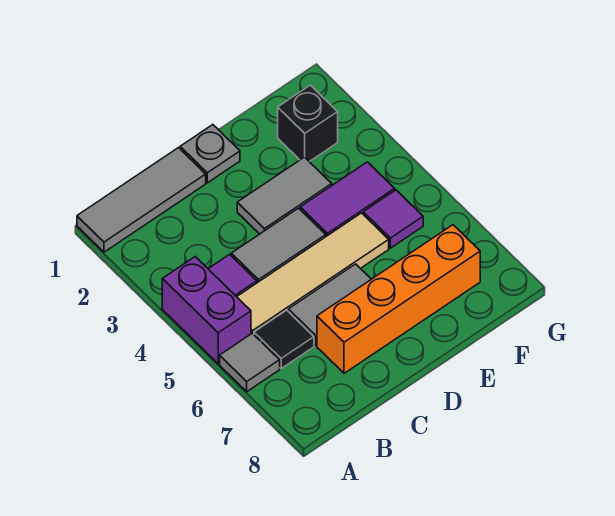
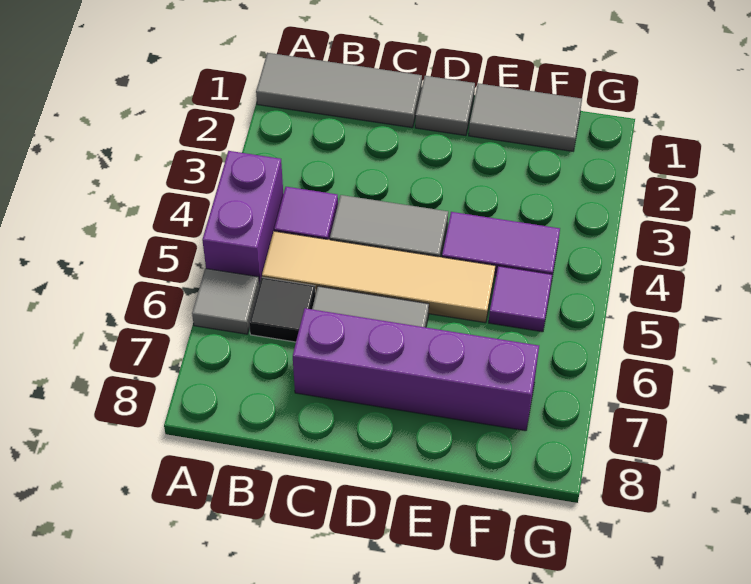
orange 1x4 brick [317,225,480,373] -> purple 1x4 brick [293,308,539,431]
grey 1x1 plate [180,125,240,183] -> grey 1x1 tile [415,76,475,136]
grey 1x2 tile [237,157,332,234] -> grey 1x2 tile moved to [469,83,582,151]
black 1x1 brick [278,85,338,162] -> none

